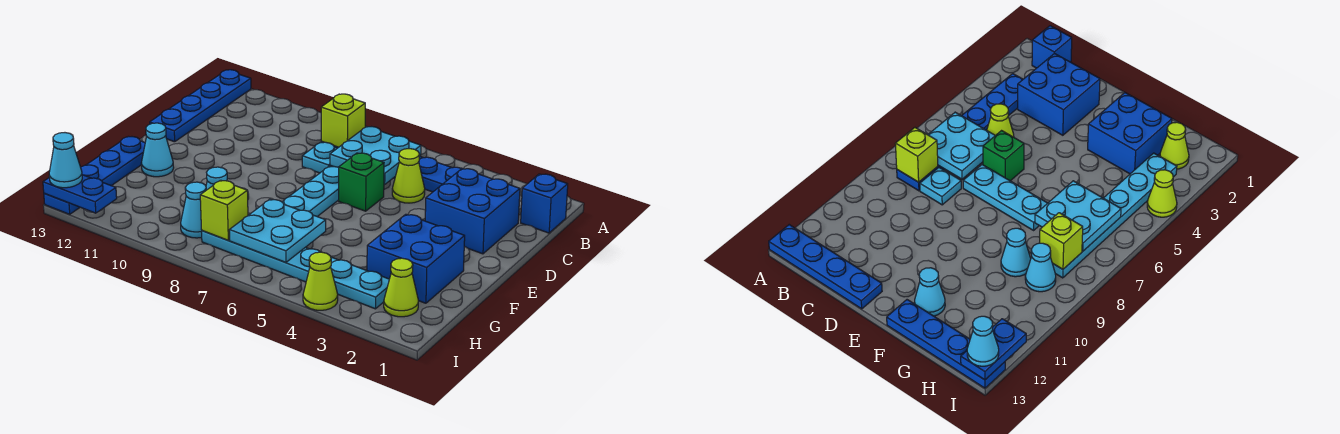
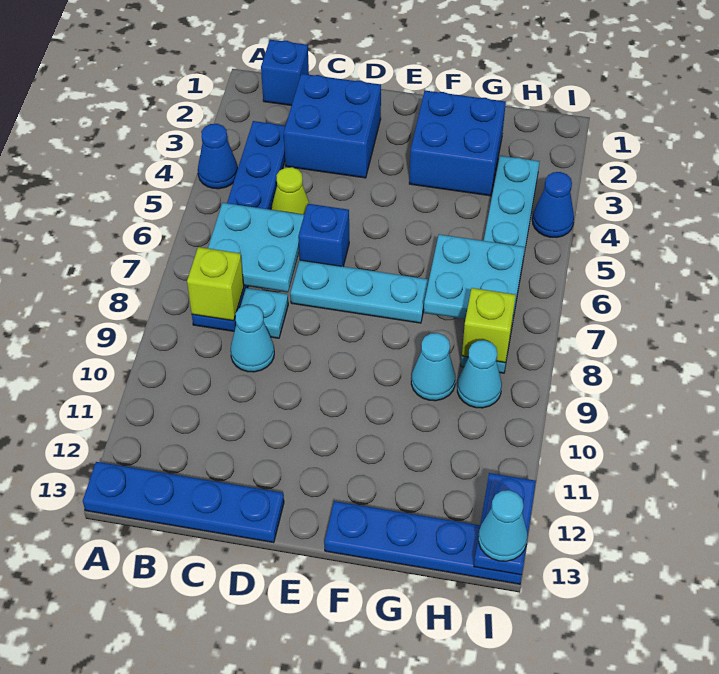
none -> blue 1x1 cone [198,124,238,189]
green 1x1 brick [339,153,384,211] -> blue 1x1 brick [299,204,349,267]
cyan 1x1 cone [141,123,174,177] -> cyan 1x1 cone moved to [231,305,274,372]
lime 1x1 cone [384,258,418,317] -> none
lime 1x1 cone [303,252,338,310] -> blue 1x1 cone [532,172,574,237]

